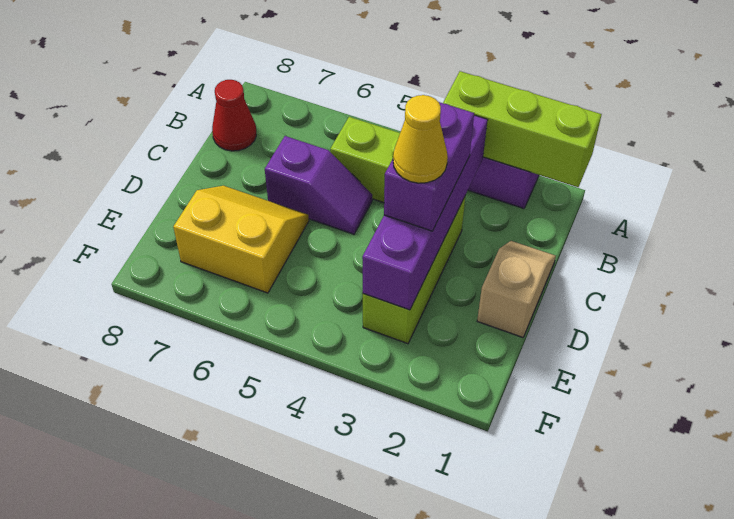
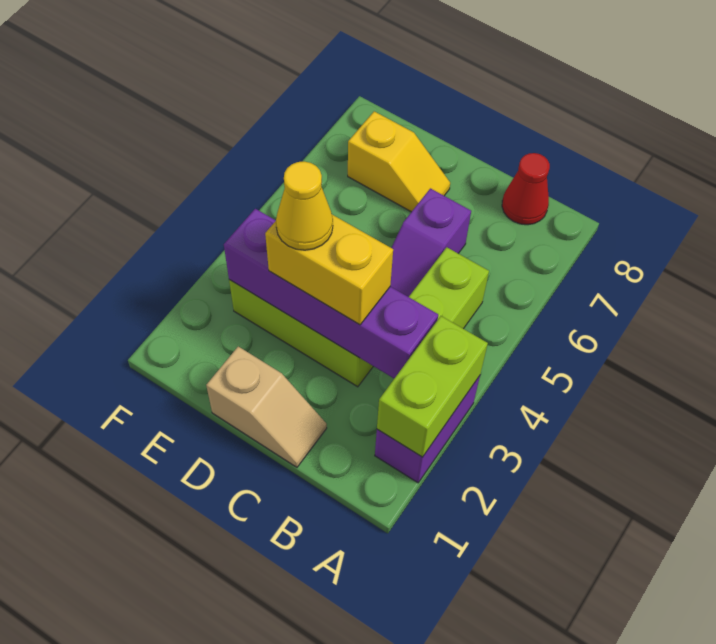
lime 1x3 brick [443,71,602,187] -> lime 1x2 brick [377,316,488,457]
purple 1x2 brick [384,102,474,231] -> yellow 1x2 brick [265,215,393,325]
yellow 2x2 slope [173,186,309,293] -> yellow 1x2 slope [348,111,450,212]

